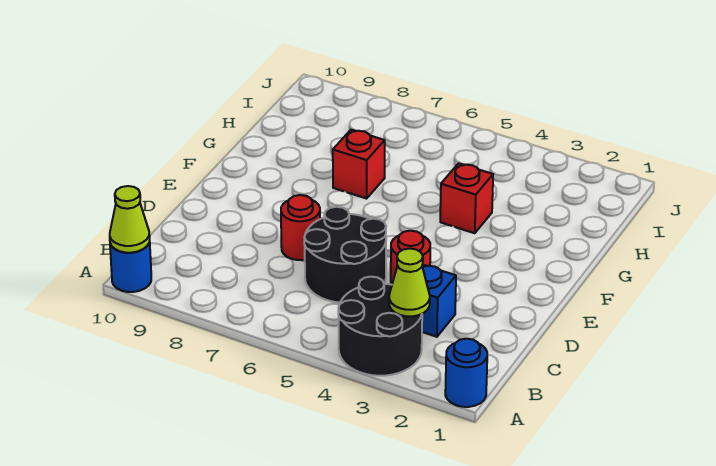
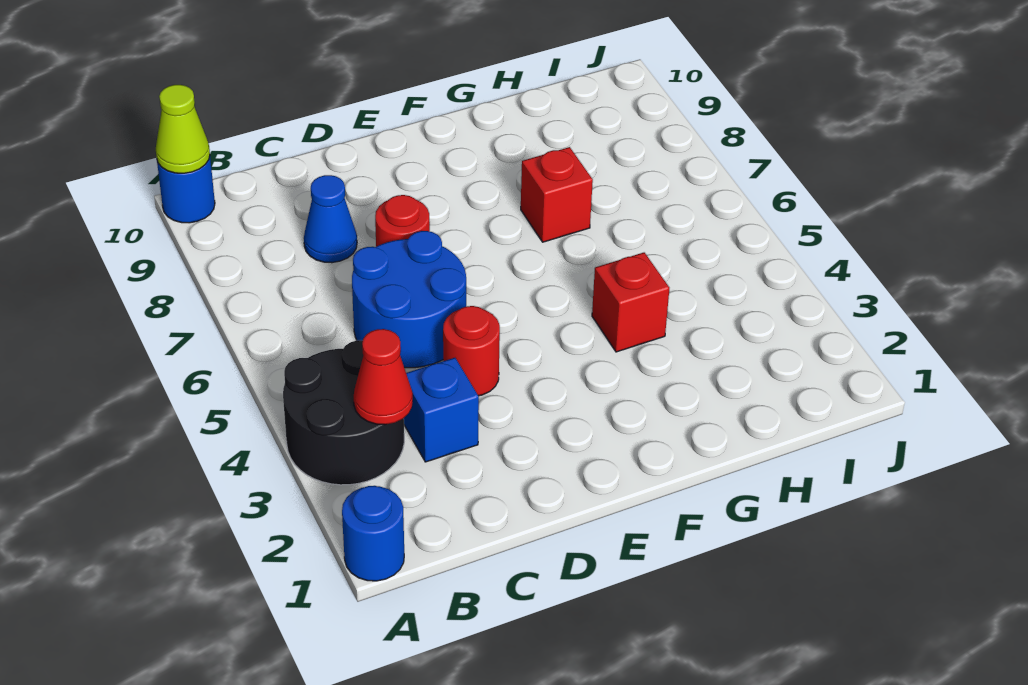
lime 1x1 cone [389,249,430,316] -> red 1x1 cone [354,329,413,425]
black 2x2 round brick [304,207,386,303] -> blue 2x2 round brick [352,231,466,368]
none -> blue 1x1 cone [304,175,357,263]

